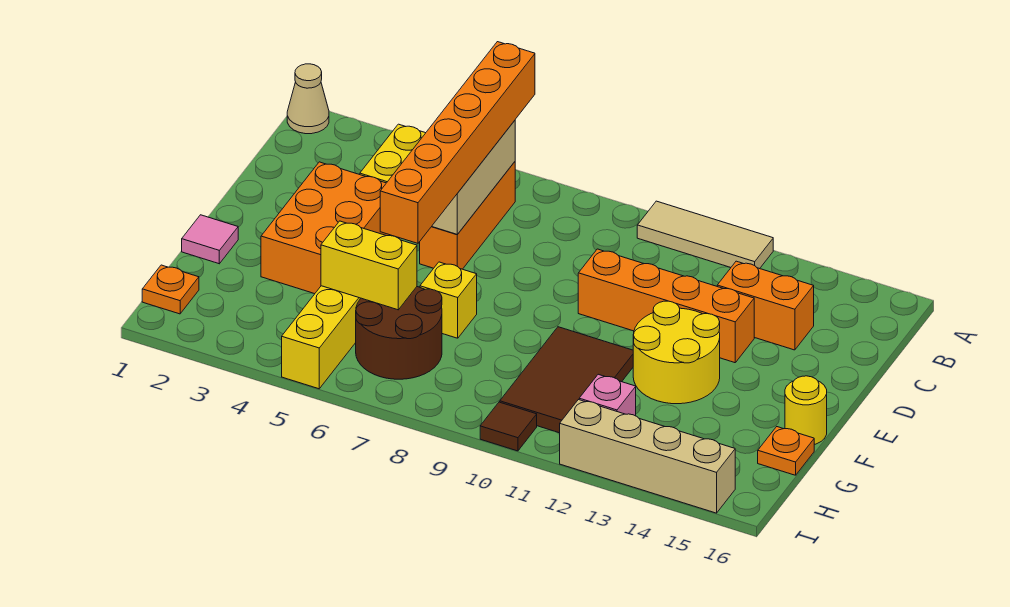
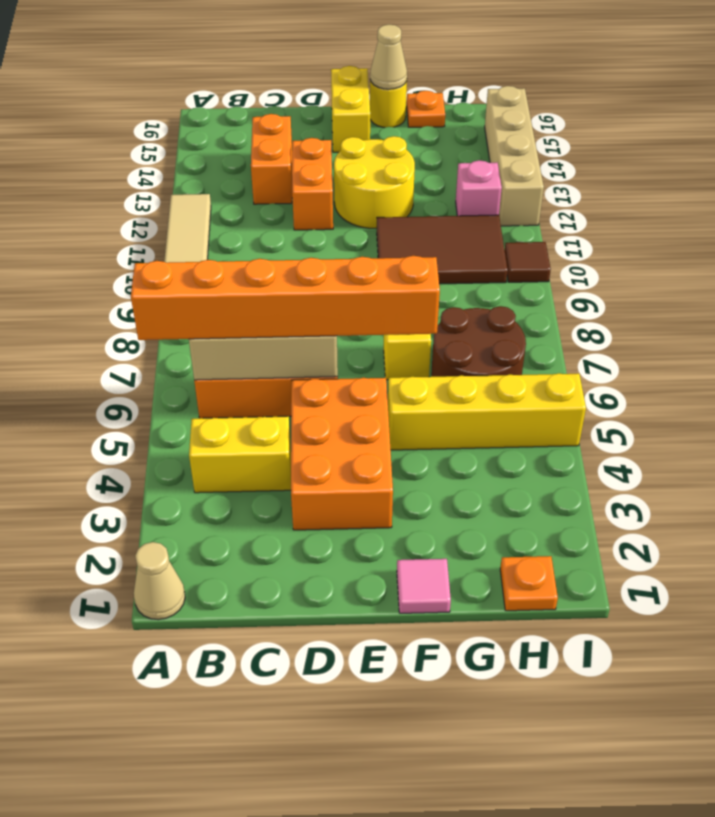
orange 2x3 brick [261,162,390,294] -> orange 2x3 brick turned to [291,378,393,530]
orange 1x4 brick [578,249,754,363] -> orange 1x2 brick [292,138,333,230]
none -> tan 1x1 cone [370,24,407,89]
yellow 1x2 brick [321,221,417,310] -> yellow 1x2 brick moved to [331,66,370,152]

